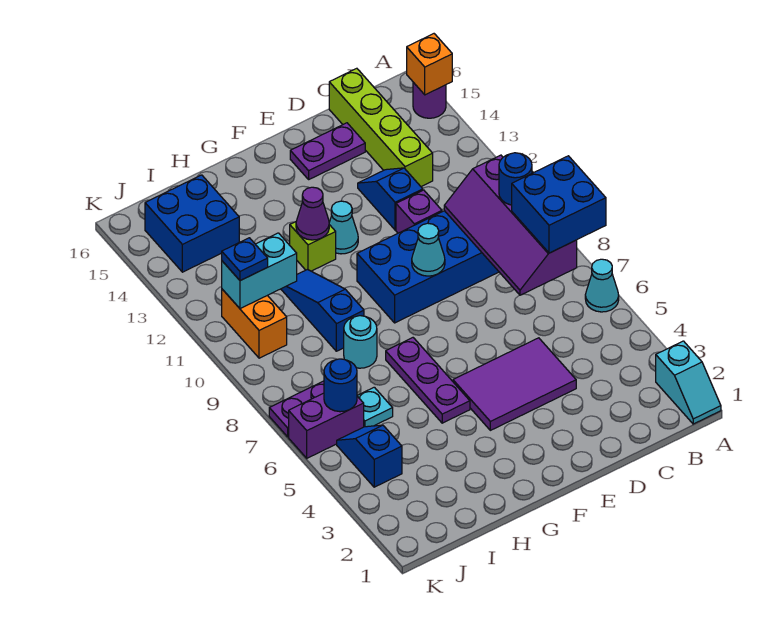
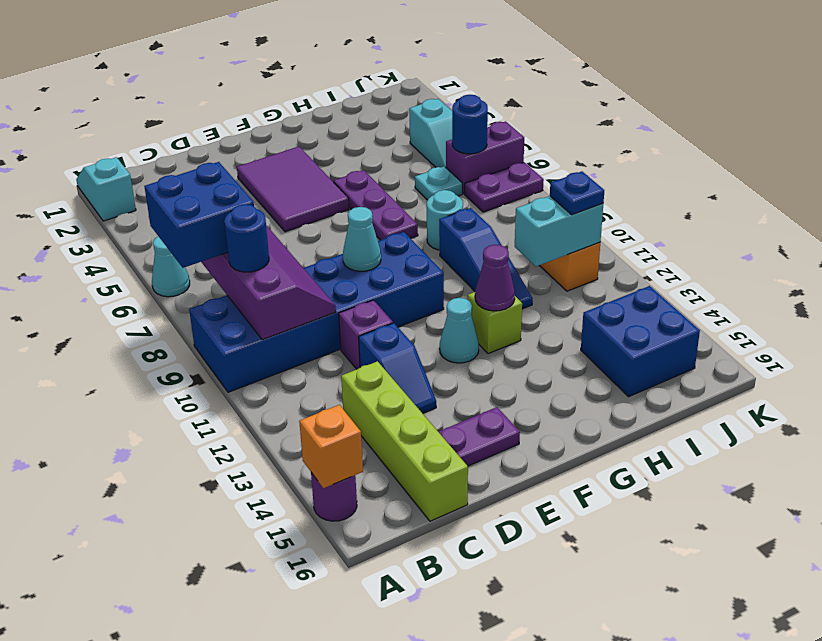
purple 2x3 tile [453,338,576,430] -> purple 2x3 tile turned to [237,146,349,232]
blue 1x2 slope [337,425,402,487] -> cyan 1x2 slope [409,99,452,167]

